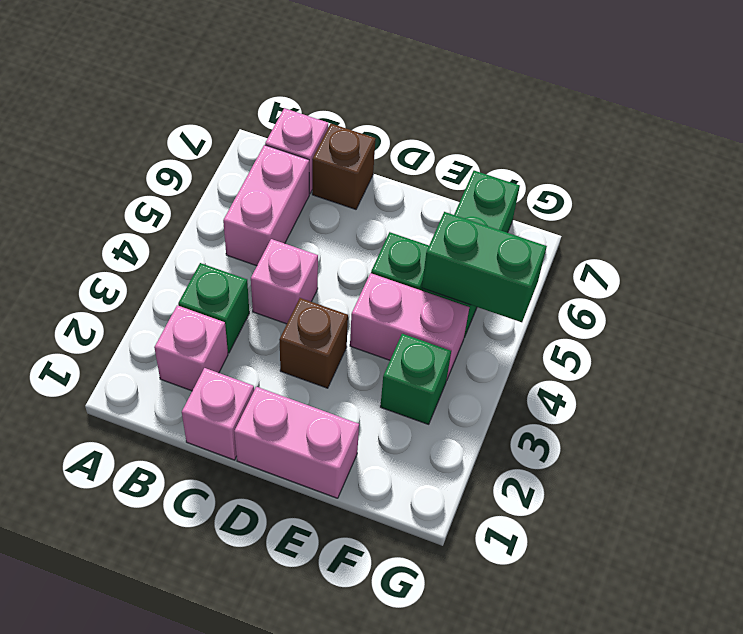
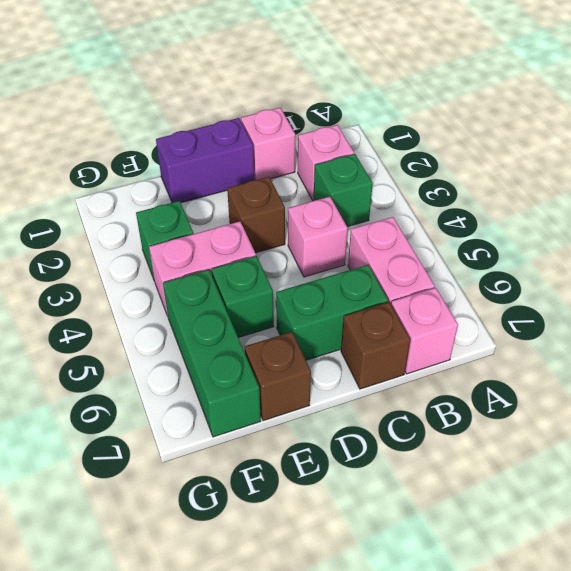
pink 1x2 brick [234,387,359,498] -> purple 1x2 brick [156,118,254,203]
none -> brown 1x1 brick [245,332,311,421]
green 1x2 brick [422,212,547,322] -> green 1x2 brick moved to [276,265,388,360]

